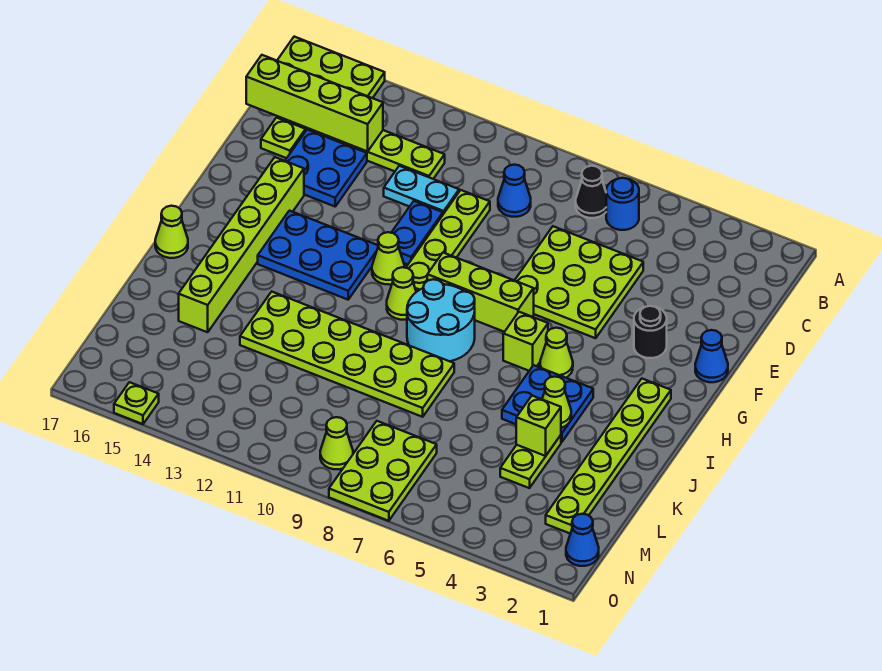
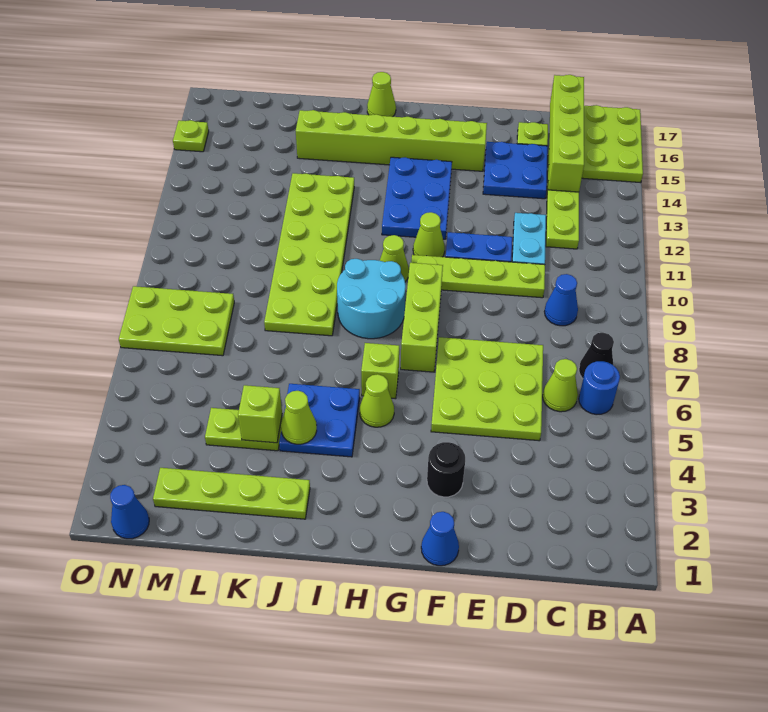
lime 1x6 plate [546,379,671,534] -> lime 1x4 plate [153,468,310,519]
lime 1x1 cone [320,417,353,469] -> lime 1x1 cone moved to [543,359,578,412]

